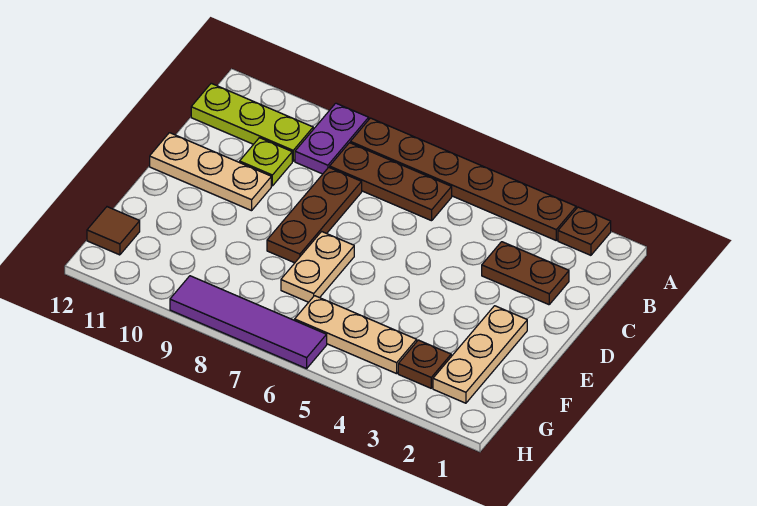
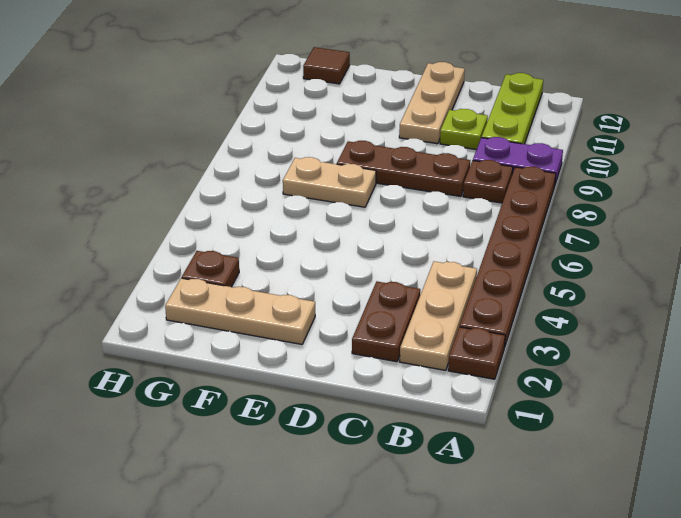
brown 1x3 plate [330,143,452,221] -> brown 1x1 plate [463,160,513,203]
tan 1x3 plate [295,296,417,374] -> tan 1x3 plate moved to [400,261,477,370]
purple 1x4 tile [170,276,327,369] -> none

